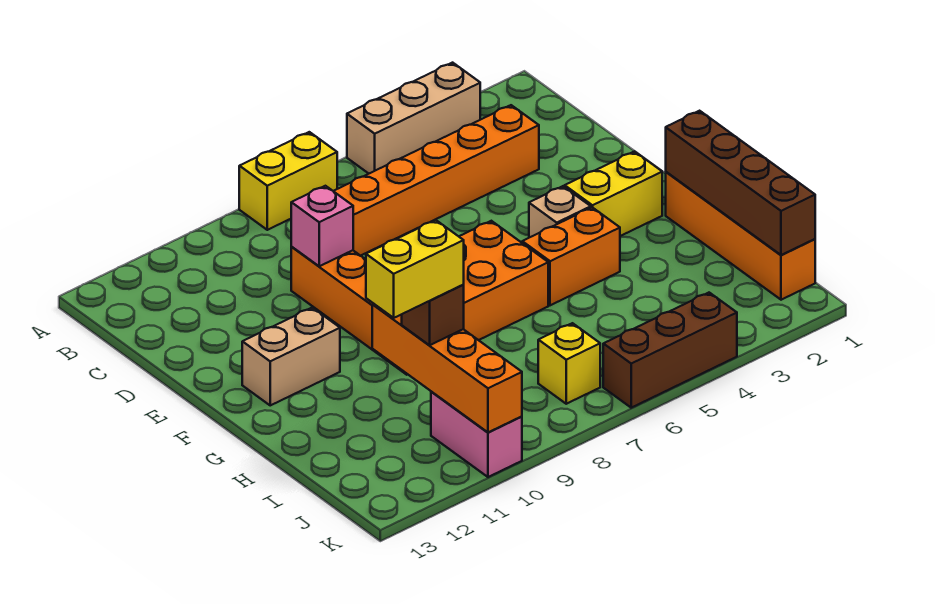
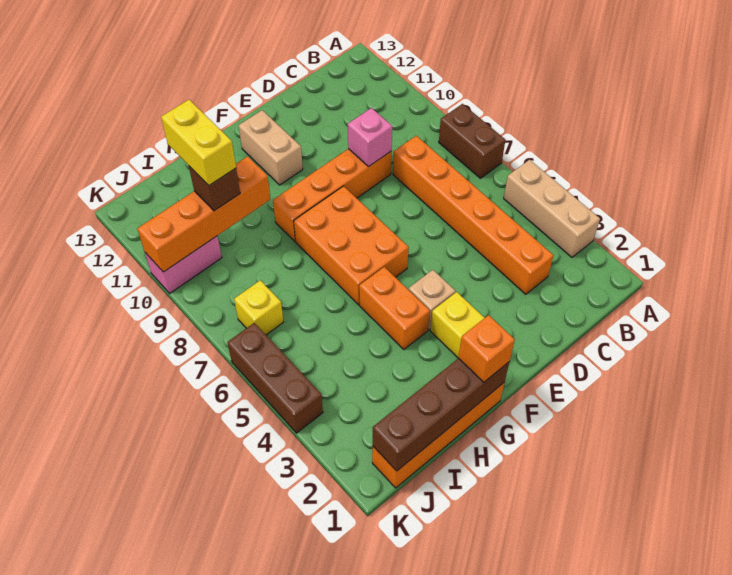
yellow 1x2 brick [239,132,337,230] -> brown 1x2 brick [439,104,505,178]
none -> orange 1x1 brick [459,315,515,382]

